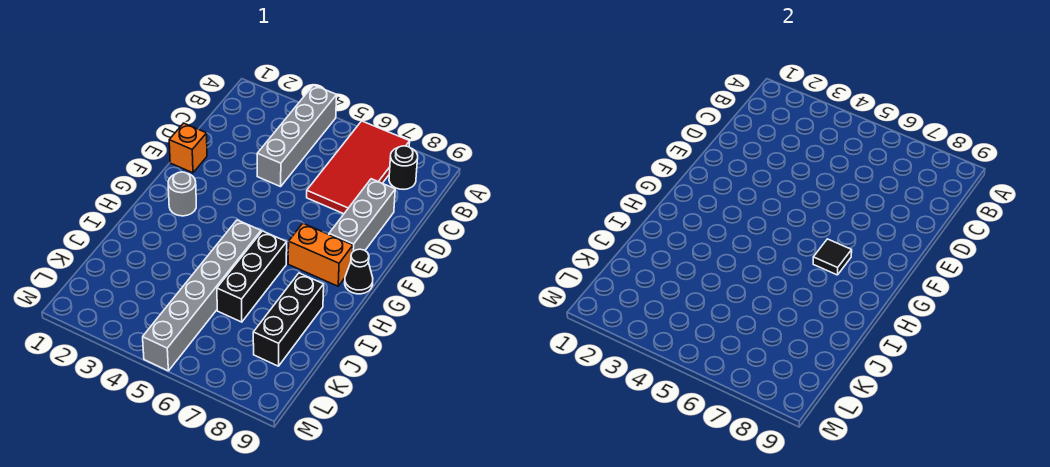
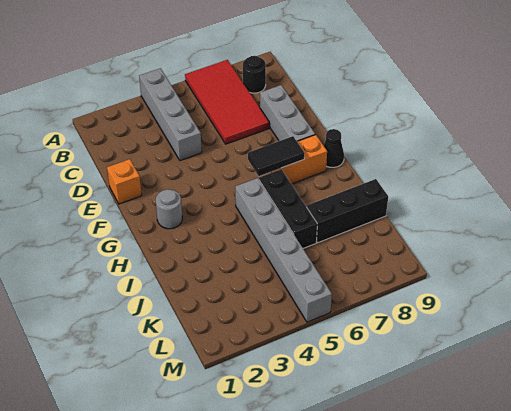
black 1x1 tile [813,239,852,275] -> black 1x2 tile [248,136,305,176]
black 1x3 brick [253,273,324,366] -> black 1x3 brick turned to [307,179,388,243]

